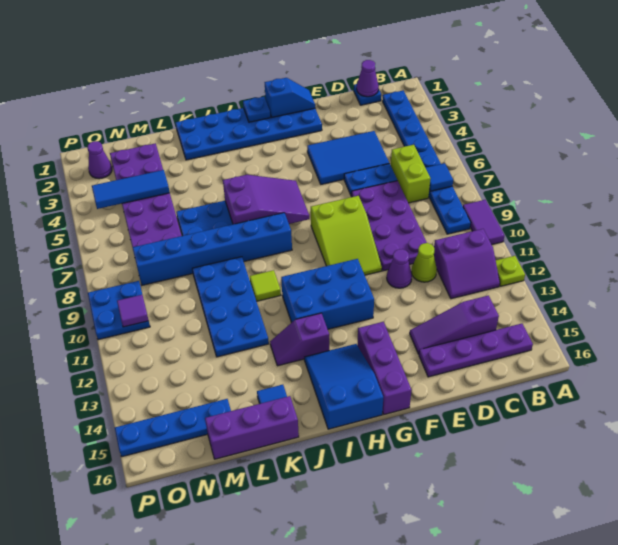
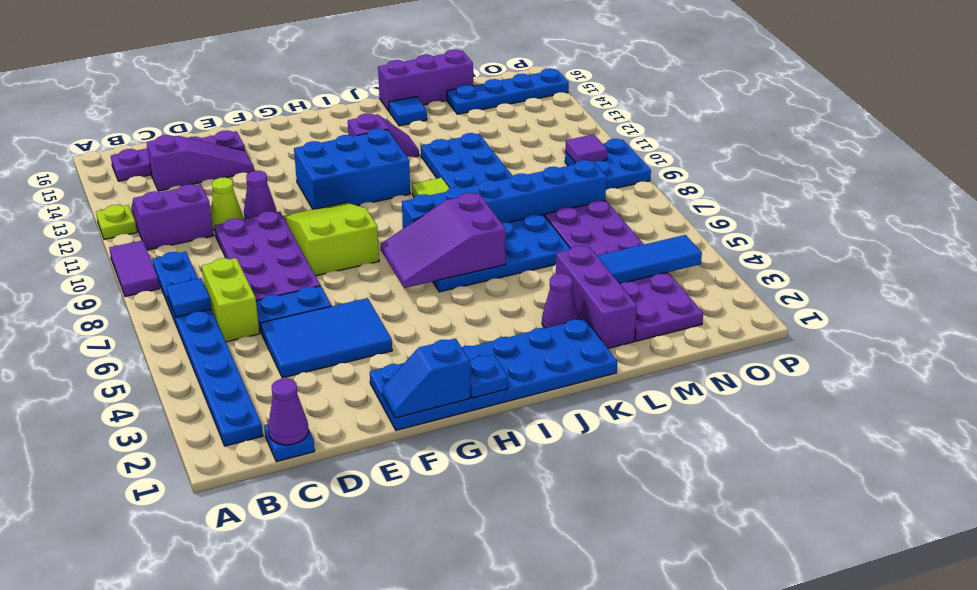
purple 1x3 brick [357,322,411,414] -> purple 1x3 brick moved to [556,246,637,348]
blue 2x3 slope [304,344,383,429] -> none
purple 1x1 cone [87,141,112,179] -> purple 1x1 cone moved to [542,274,578,328]

